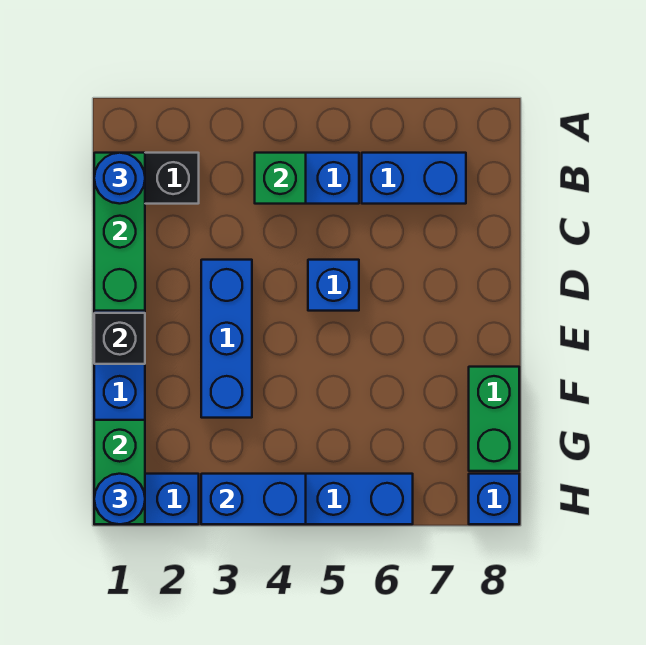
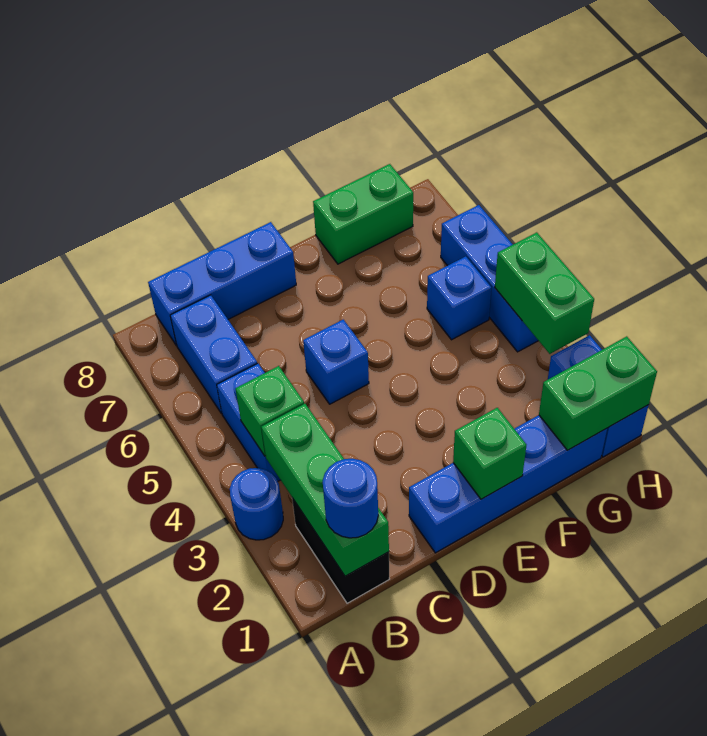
green 1x3 brick [94,153,145,311] -> green 1x3 brick turned to [261,404,389,576]
blue 1x3 brick [201,260,252,418] -> blue 1x3 brick moved to [148,222,296,346]
black 1x1 brick [94,313,145,364] -> green 1x1 brick [453,408,526,499]
blue 1x1 round brick [94,474,145,524] -> blue 1x1 round brick moved to [230,468,283,540]
blue 1x2 brick [201,474,306,524] -> green 1x2 brick [495,232,594,354]
blue 1x1 brick [469,474,519,524] -> blue 1x1 brick moved to [427,256,491,340]

